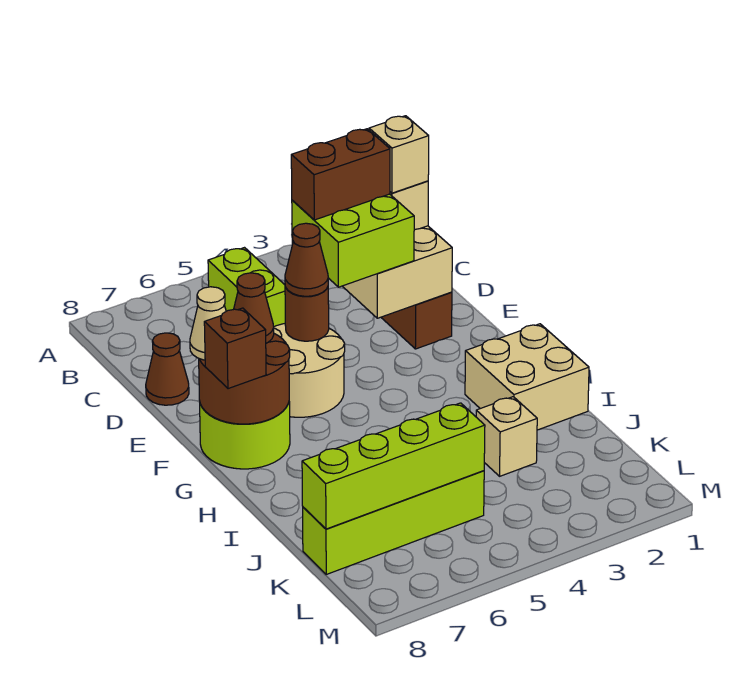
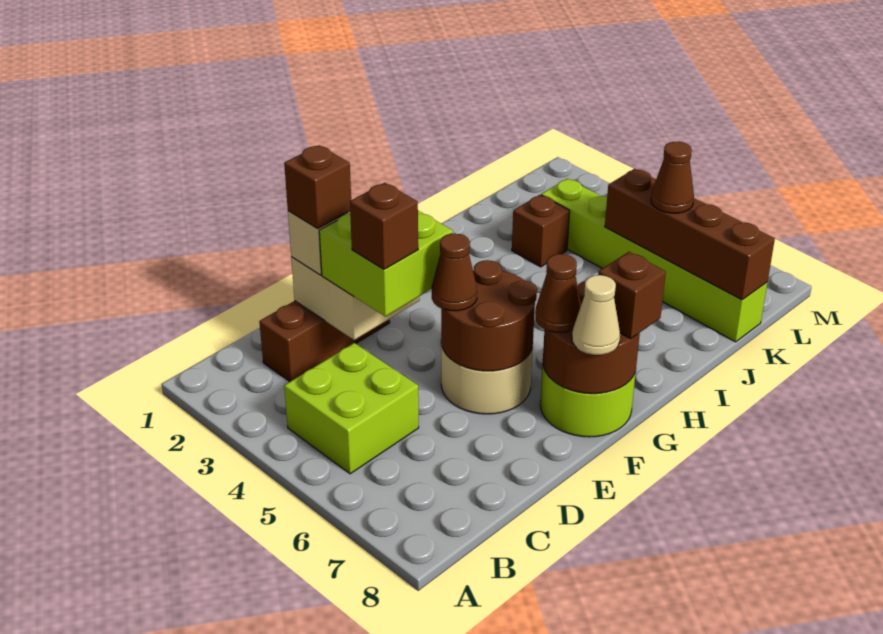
lime 1x2 brick [208,248,285,327] -> lime 2x2 brick [284,343,419,474]
tan 1x1 brick [369,116,429,193] -> brown 1x1 brick [284,145,351,228]
brown 1x2 brick [291,129,390,220] -> brown 1x1 brick [350,183,418,269]
brown 1x1 cone [146,333,189,405] -> brown 1x1 cone moved to [651,142,694,213]
brown 1x1 round brick [285,287,329,341] -> brown 2x2 round brick [441,260,537,371]
tan 2x2 brick [465,324,589,430] -> none
tan 1x1 brick [476,397,537,476] -> brown 1x1 brick [512,195,570,267]
lime 1x4 brick [303,471,484,574] -> lime 1x6 brick [541,179,767,342]
lime 1x4 brick [302,403,485,529] -> brown 1x4 brick [605,169,775,300]

